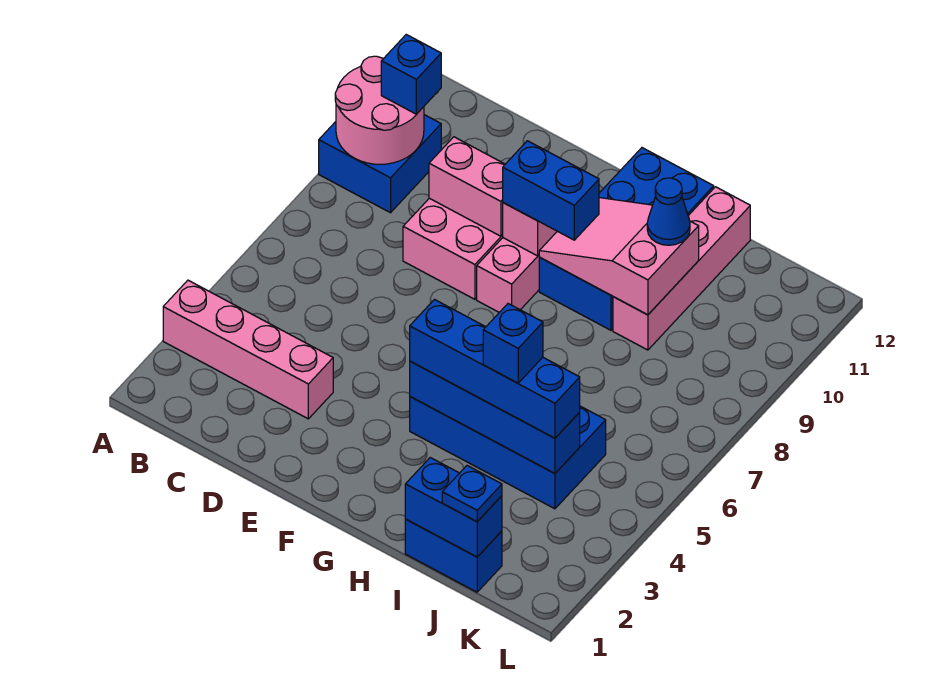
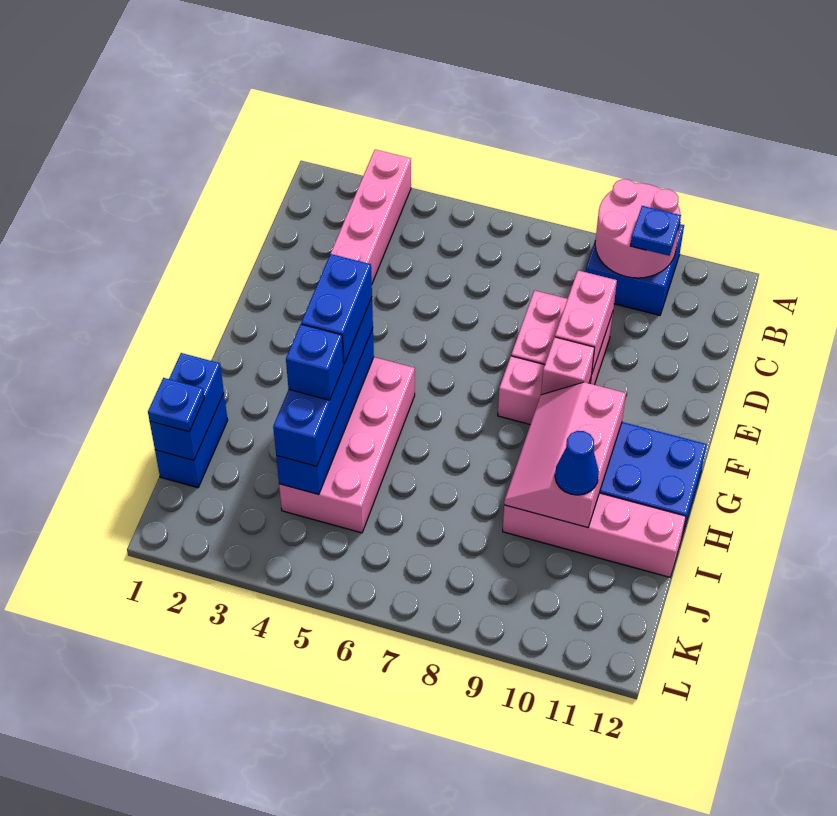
blue 1x1 brick [381,35,441,114] -> blue 1x1 plate [630,206,681,256]
blue 1x2 brick [503,141,599,240] -> blue 1x2 brick moved to [301,254,372,364]
blue 2x4 brick [410,397,606,509] -> pink 2x4 brick [279,357,415,533]
pink 2x3 slope [539,198,699,315] -> pink 2x3 slope turned to [504,382,626,528]

